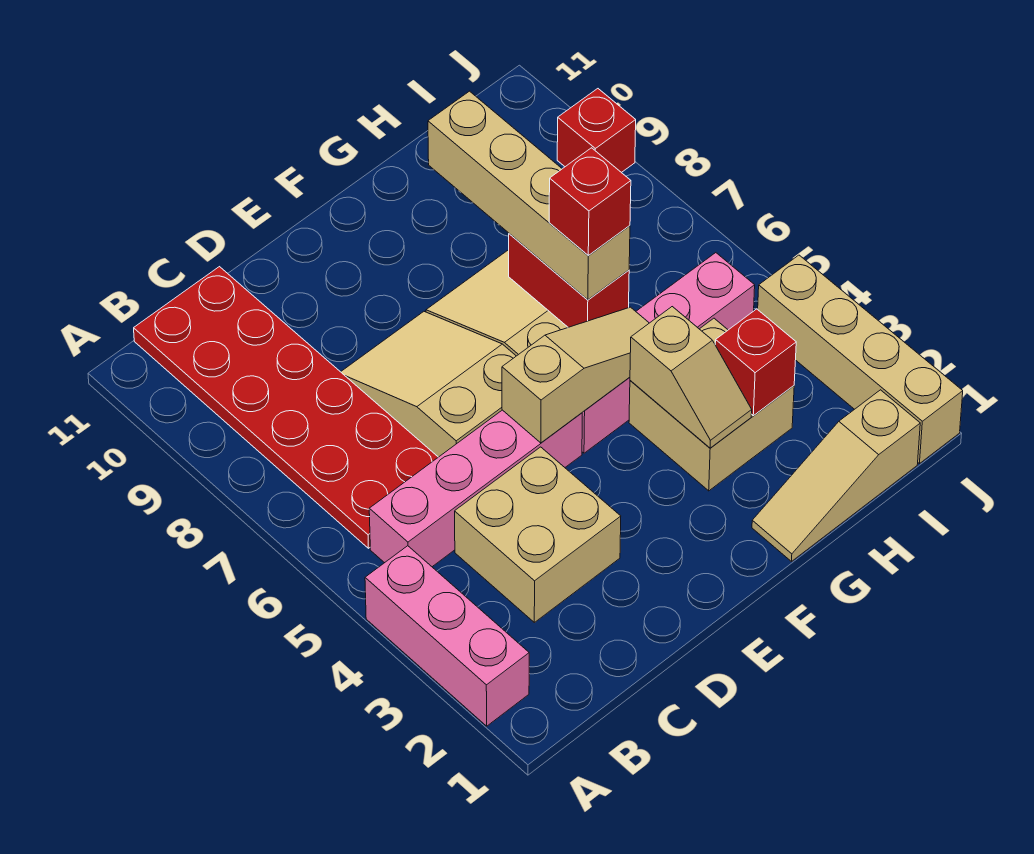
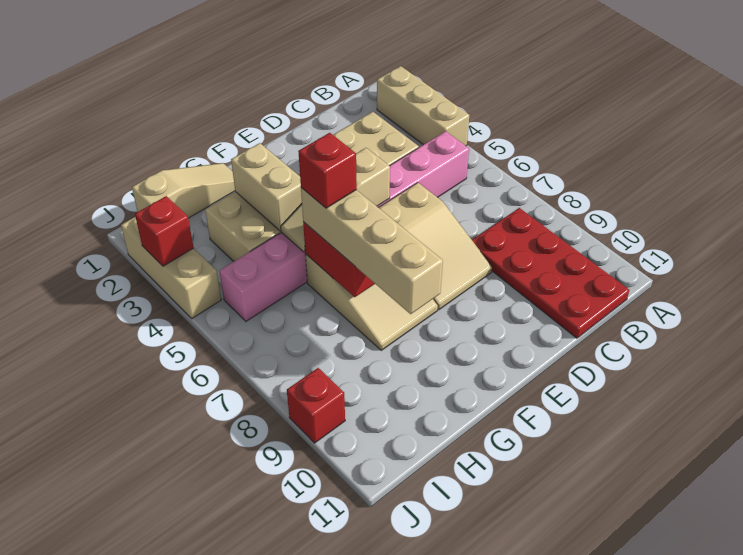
pink 1x3 brick [365,546,529,726] -> tan 1x3 brick [377,66,469,146]
red 2x6 plate [134,267,438,548] -> red 2x4 plate [472,208,629,338]
tan 1x2 slope [630,307,752,448] -> tan 1x2 brick [231,143,302,231]
red 1x1 brick [715,309,796,416] -> red 1x1 brick moved to [135,196,194,266]
tan 1x4 brick [758,255,963,464] -> tan 1x3 brick [121,217,221,318]

